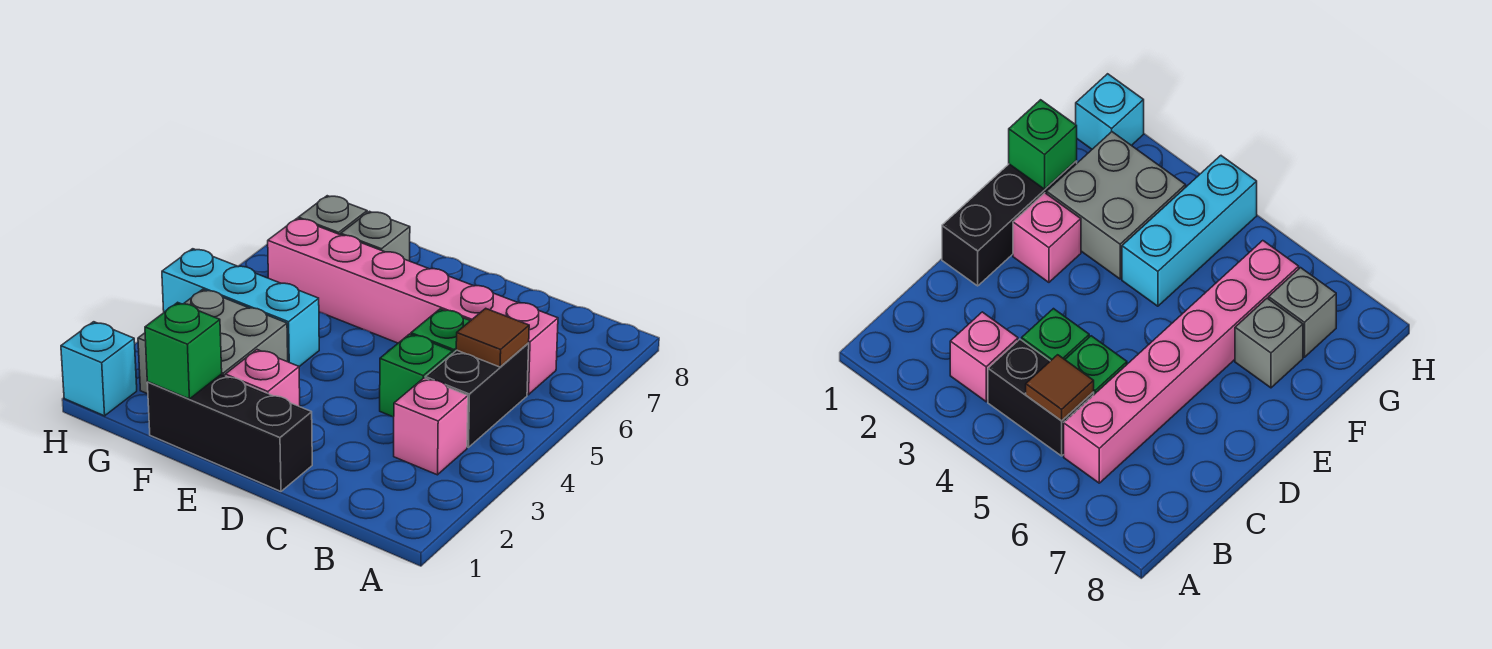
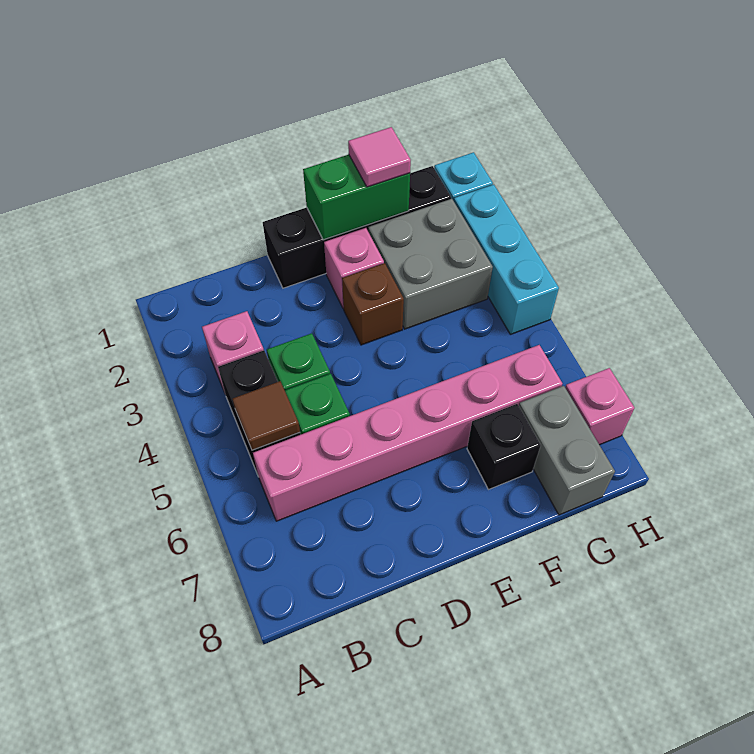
black 1x3 brick [147,374,312,491] -> black 1x4 brick [263,166,451,288]
none -> brown 1x1 brick [342,263,404,345]
green 1x1 brick [145,302,222,399] -> green 1x2 brick [303,155,410,240]
none -> pink 1x1 tile [348,127,411,187]
cyan 1x3 brick [162,249,319,367] -> cyan 1x3 brick turned to [454,185,559,334]
grey 1x1 brick [341,211,410,261] -> black 1x1 brick [467,404,541,489]
grey 1x1 brick [298,196,367,235] -> grey 1x2 brick [519,386,615,515]
none -> pink 1x1 brick [565,368,635,445]

